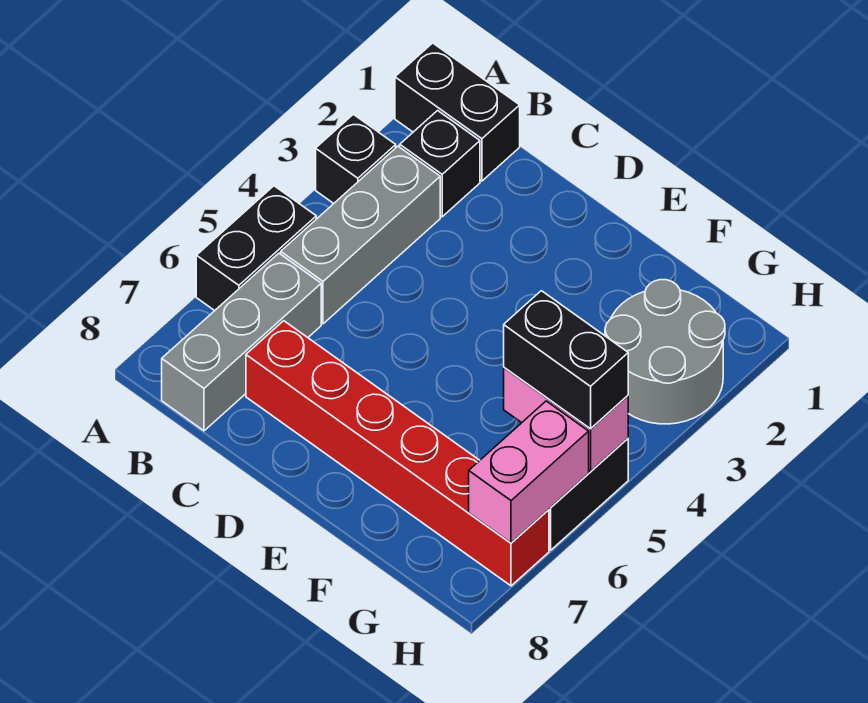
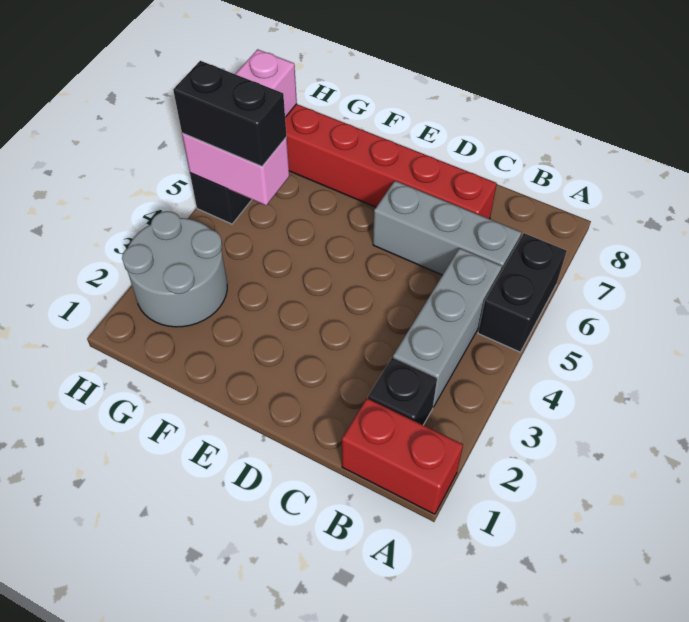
black 1x2 brick [395,43,520,181] -> red 1x2 brick [342,398,463,514]
black 1x1 brick [316,114,396,203] -> none
grey 1x3 brick [162,253,321,431] -> grey 1x3 brick turned to [373,181,521,275]

